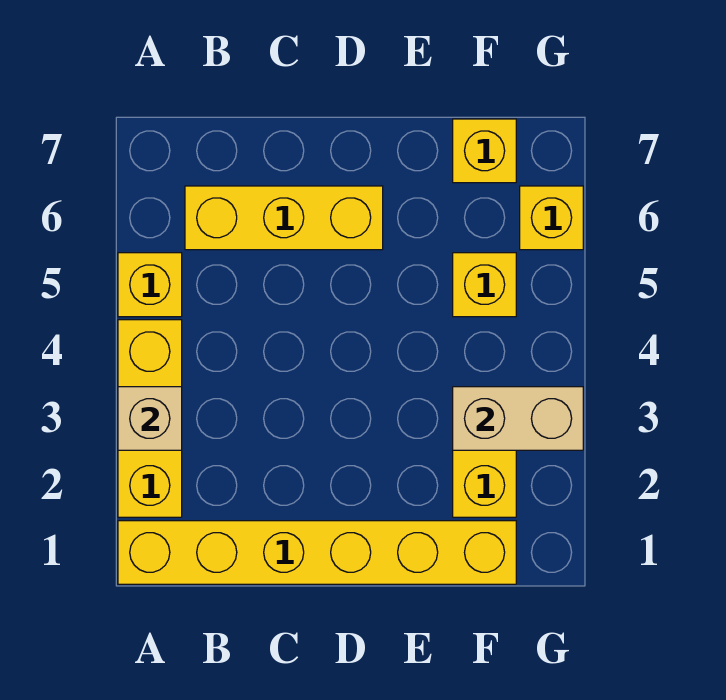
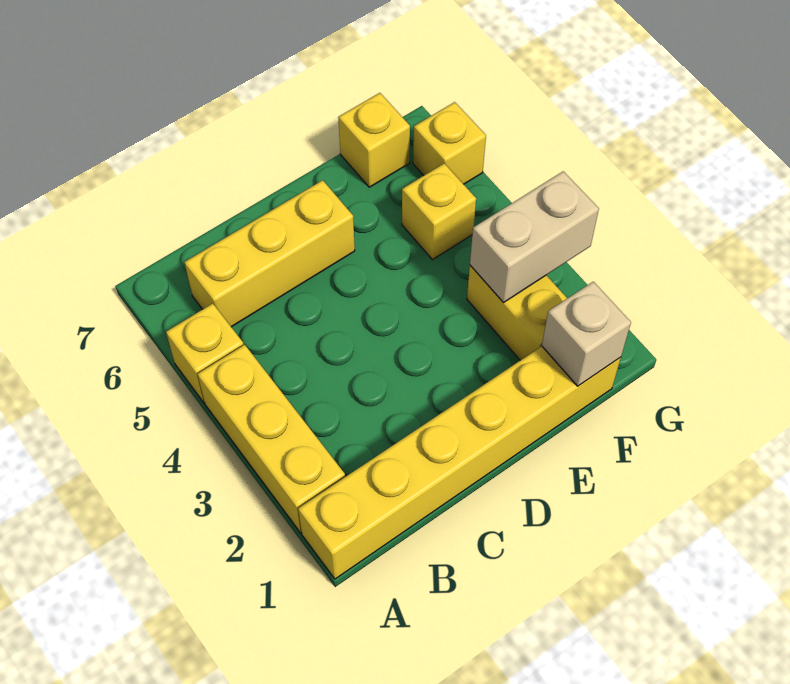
tan 1x1 brick [118,387,182,450] -> tan 1x1 brick moved to [542,282,631,386]

